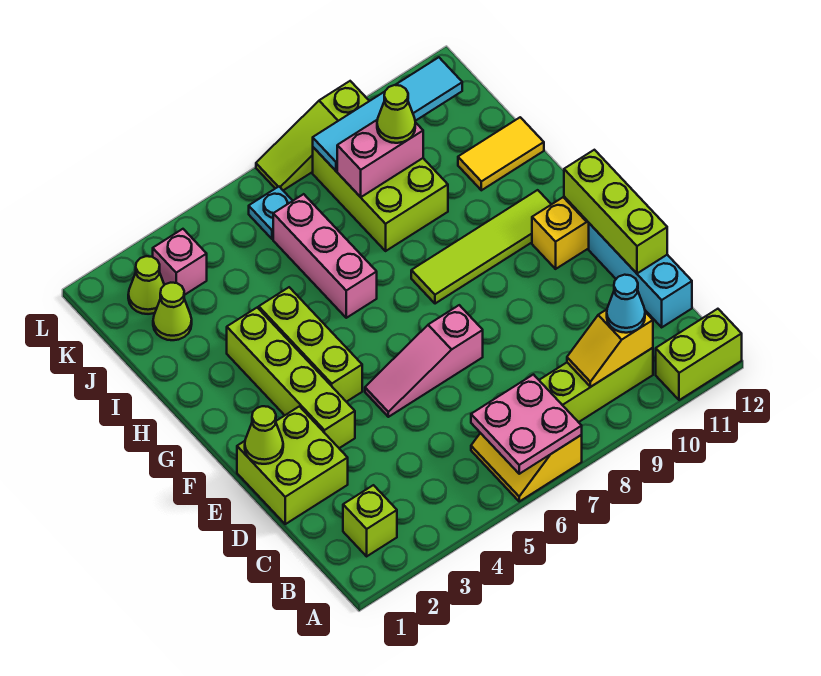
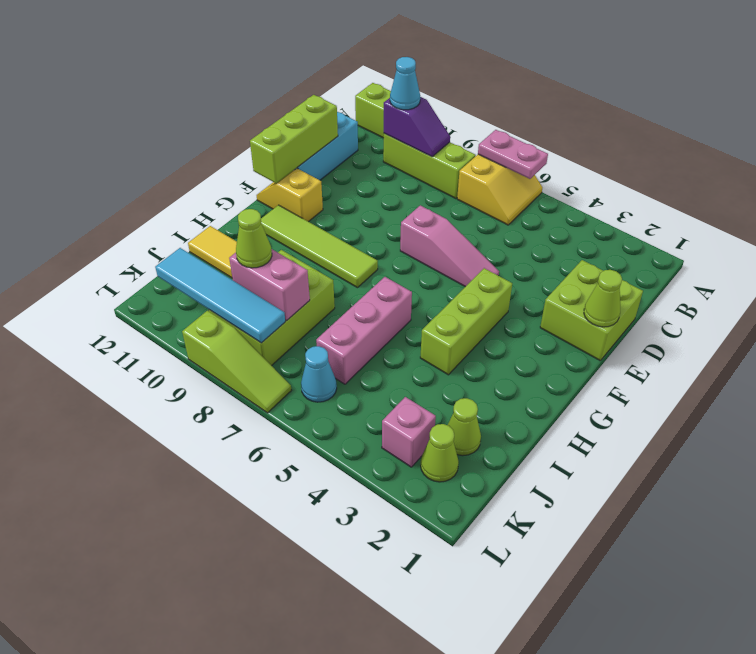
pink 2x2 plate [471,375,582,474] -> pink 1x2 plate [478,130,548,179]
lime 1x1 brick [343,485,397,556] -> none
yellow 1x2 slope [567,310,653,387] -> purple 1x2 slope [384,97,450,157]
lime 1x4 brick [227,308,355,448] -> none
cyan 1x1 plate [249,187,292,239] -> cyan 1x1 cone [301,346,337,402]

